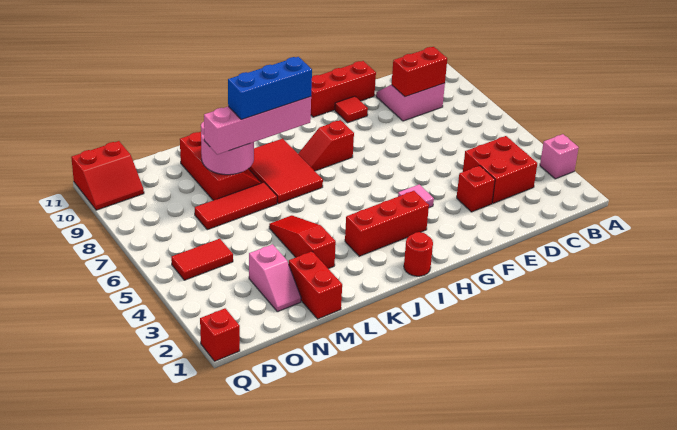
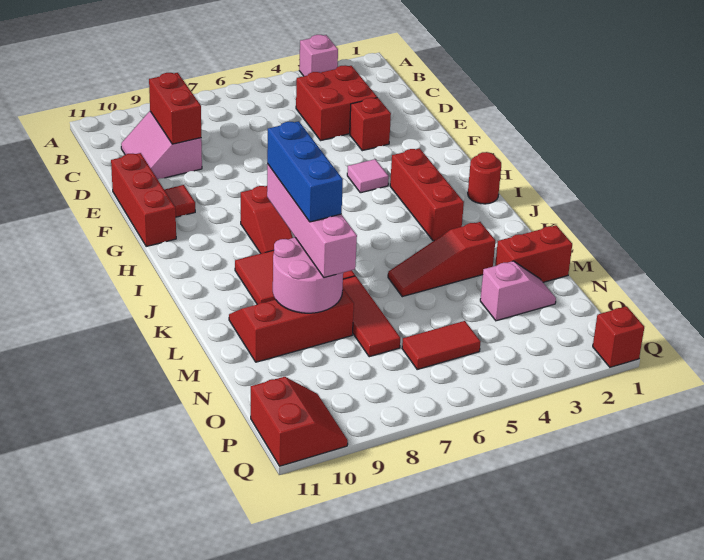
red 1x2 tile [171,239,233,280] -> red 1x2 tile turned to [402,321,481,369]

